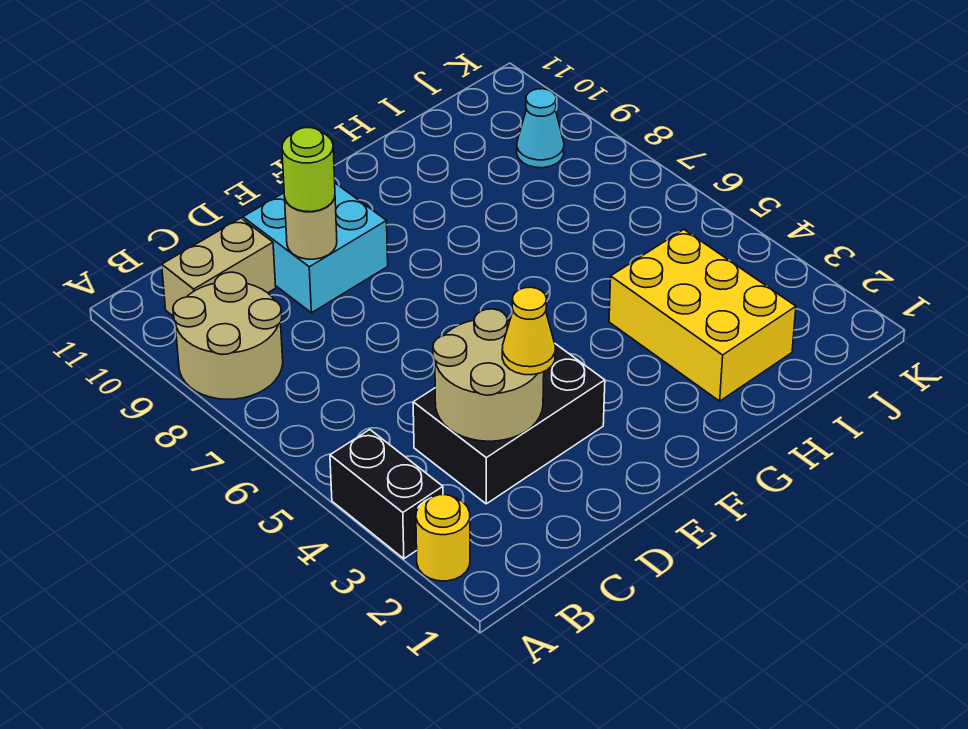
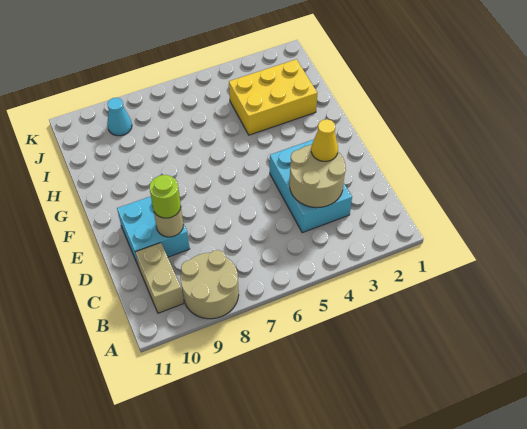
yellow 1x1 round brick [416,495,470,581] -> none
black 1x2 brick [330,430,443,559] -> none
black 2x3 brick [413,344,605,504] -> cyan 2x3 brick [270,139,352,233]

